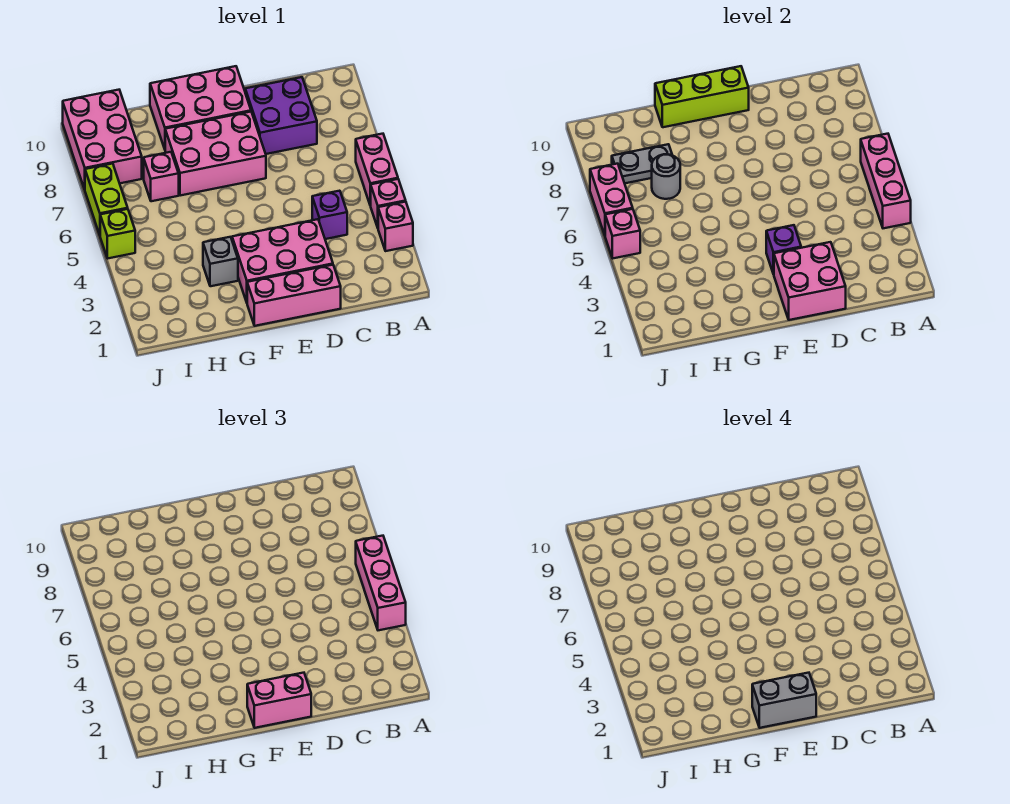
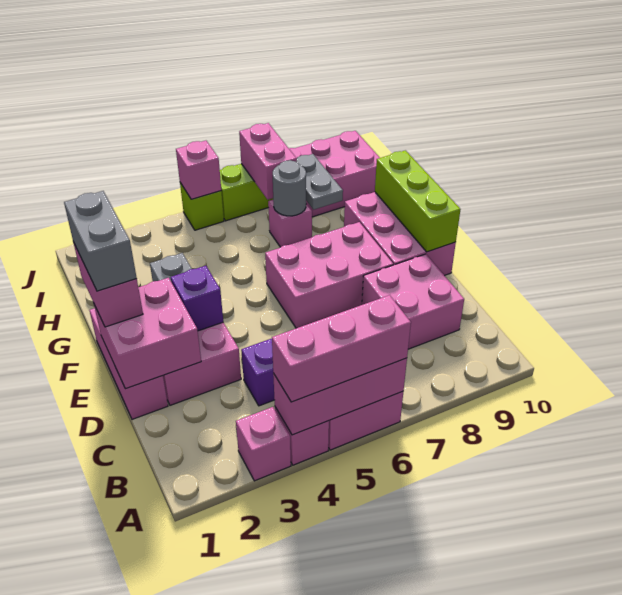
purple 2x2 brick [245,77,317,154] -> pink 2x2 brick [362,254,464,349]
pink 2x3 brick [165,112,266,196] -> pink 2x3 brick turned to [265,222,393,328]
pink 1x2 brick [590,164,633,235] -> pink 1x2 brick turned to [239,123,297,200]

